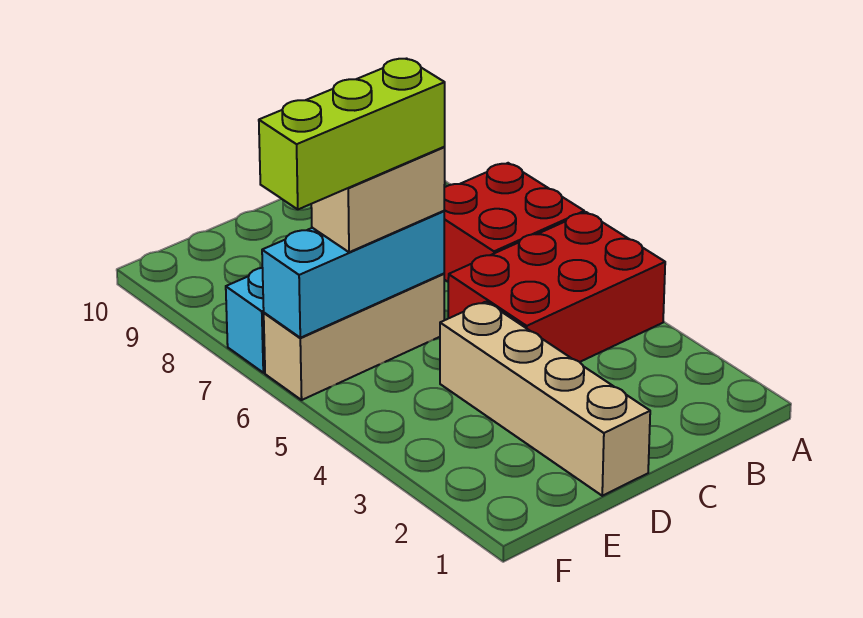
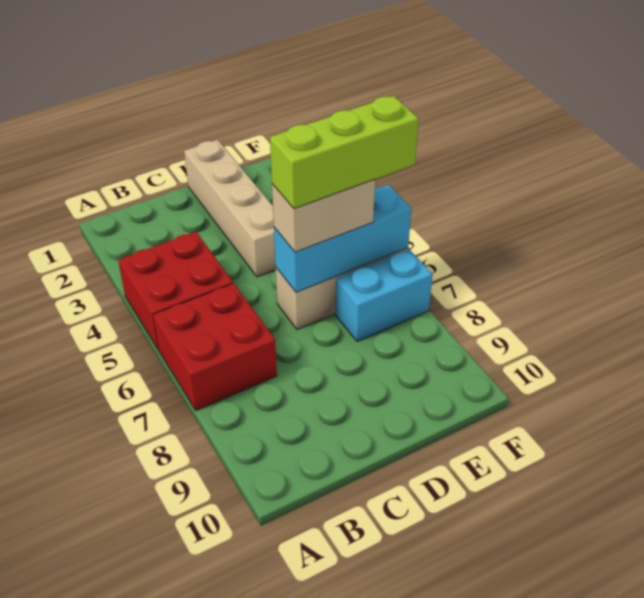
red 2x3 brick [448,212,665,362] -> red 2x2 brick [118,232,233,350]

